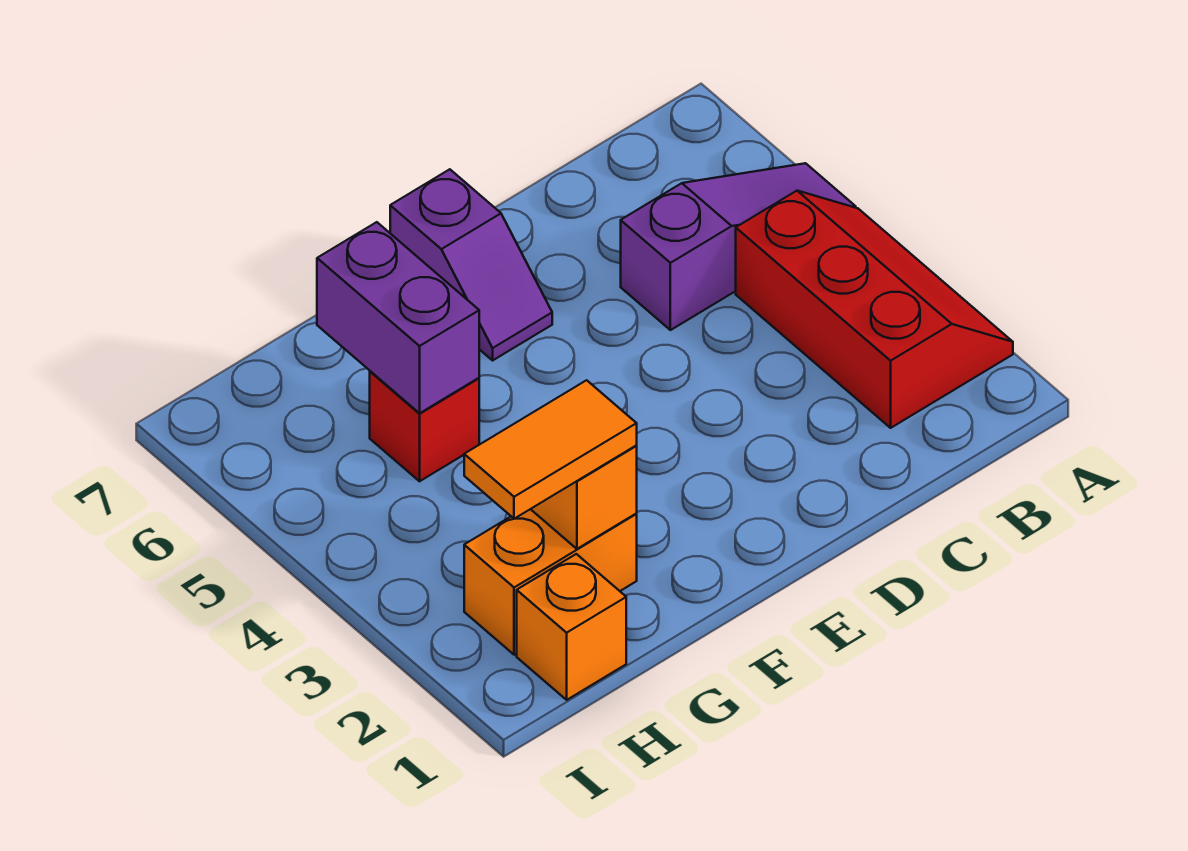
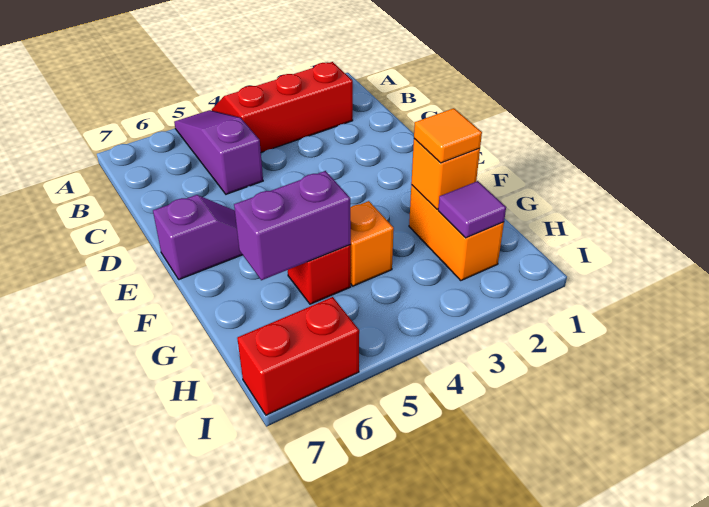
orange 1x2 tile [464,380,637,519] -> orange 1x1 tile [414,108,482,163]
orange 1x1 brick [517,554,626,700] -> orange 1x1 brick moved to [350,201,394,286]
none -> purple 1x1 tile [438,181,506,238]
none -> red 1x2 brick [237,297,359,415]

